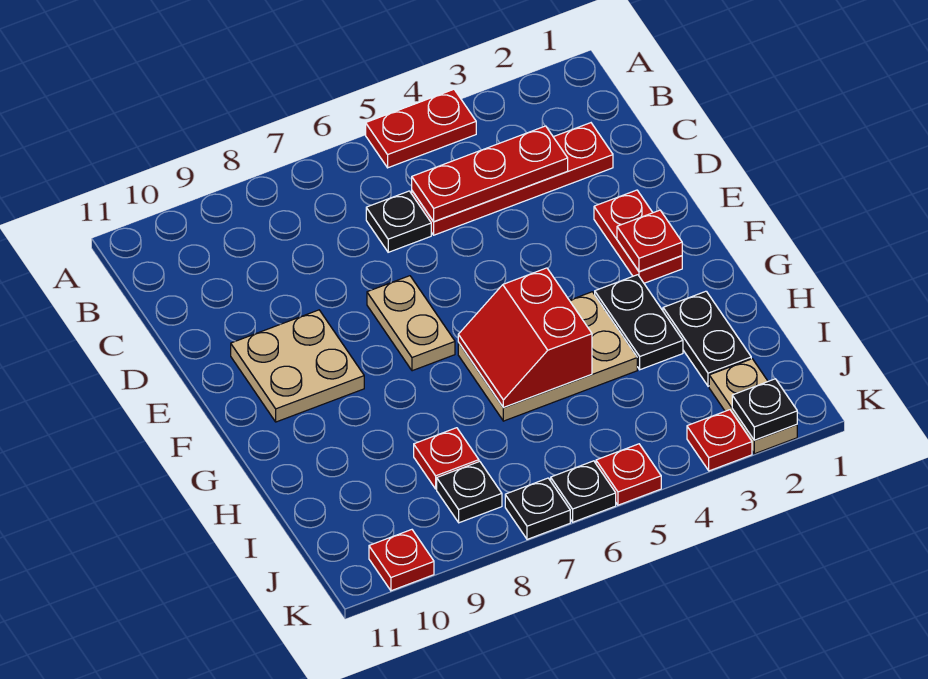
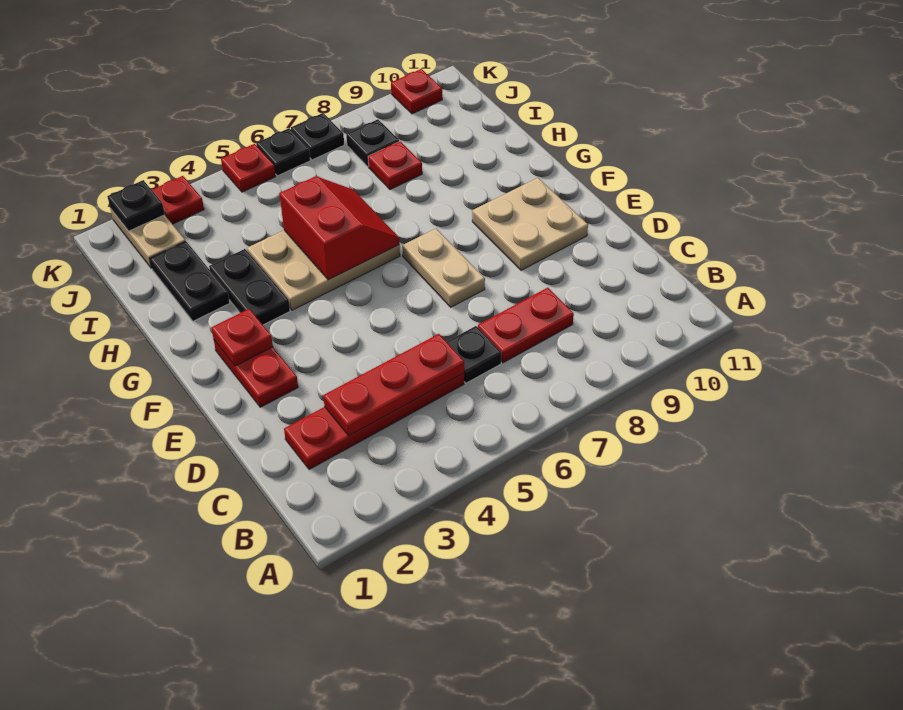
red 1x2 plate [366,89,476,168] -> red 1x2 plate moved to [478,288,574,363]

